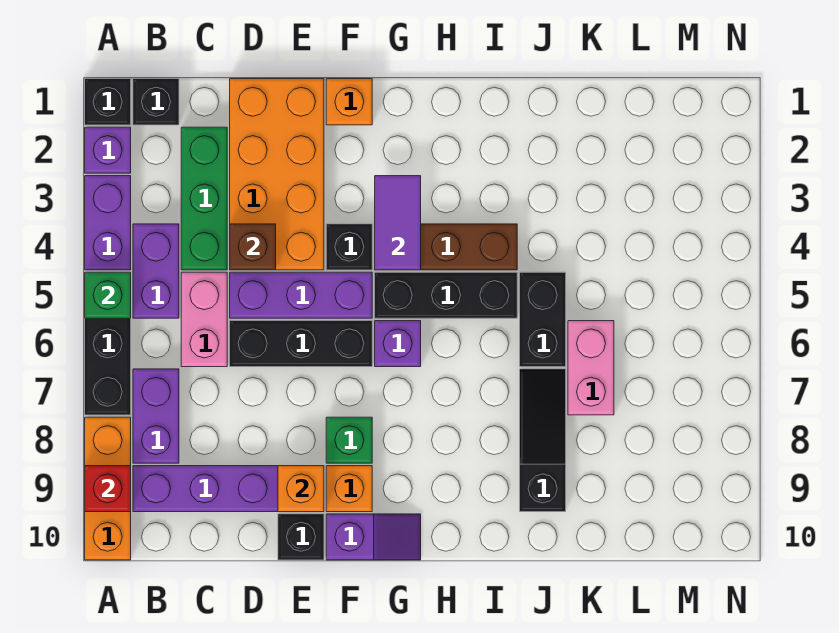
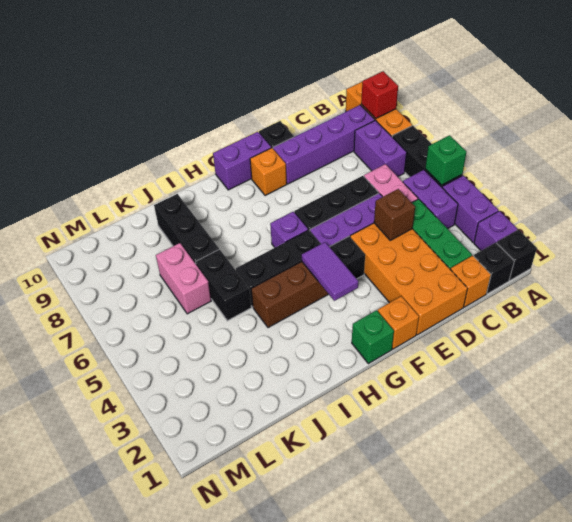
orange 1x1 brick [278,466,324,512] -> orange 1x1 brick moved to [450,256,491,307]
green 1x1 brick [326,417,372,463] -> green 1x1 brick moved to [352,310,394,364]
purple 1x2 slope [326,514,421,560] -> purple 1x2 brick [213,132,271,190]
black 1x3 slope [520,369,566,512] -> black 1x3 brick [154,194,219,264]

